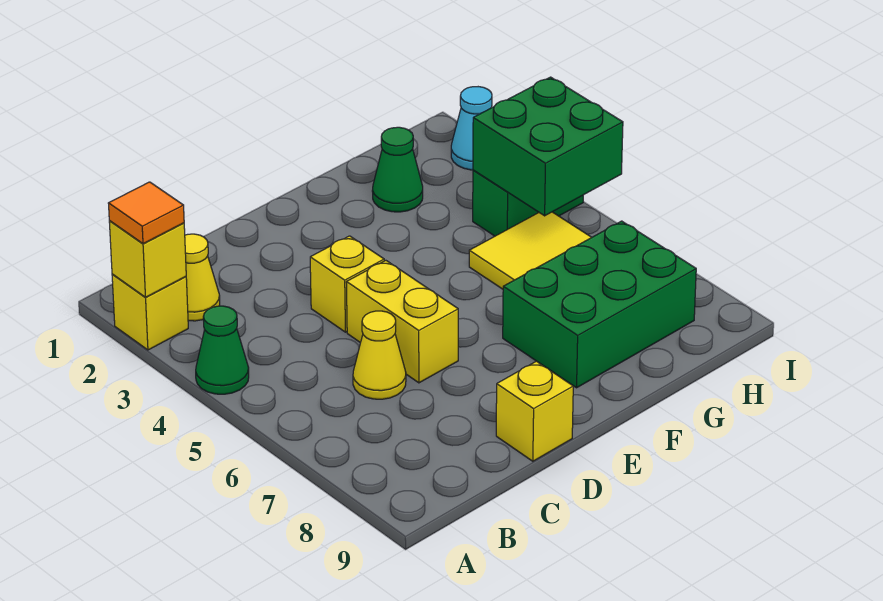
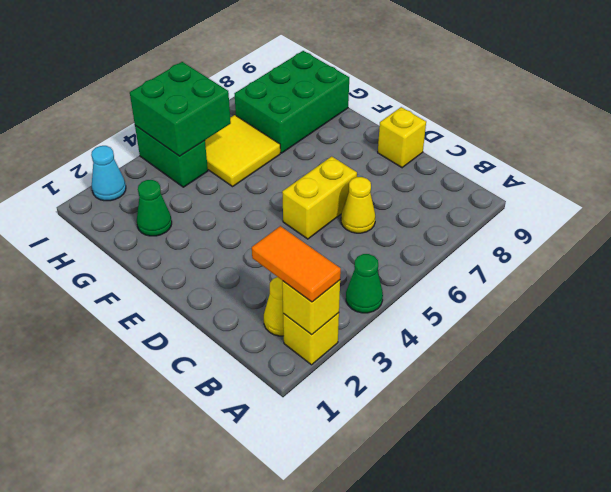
orange 1x1 tile [108,182,184,244] -> orange 1x2 tile [252,226,341,302]
yellow 1x1 brick [310,236,384,332] -> none
green 2x3 brick [503,221,696,388] -> green 2x3 brick turned to [234,51,349,153]

